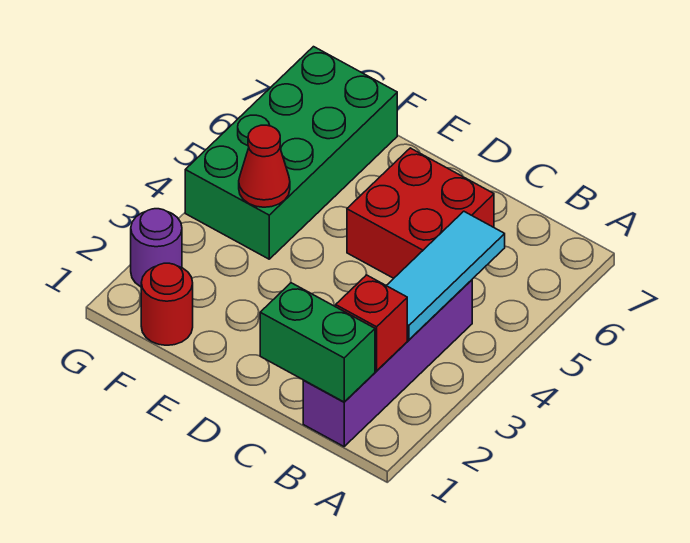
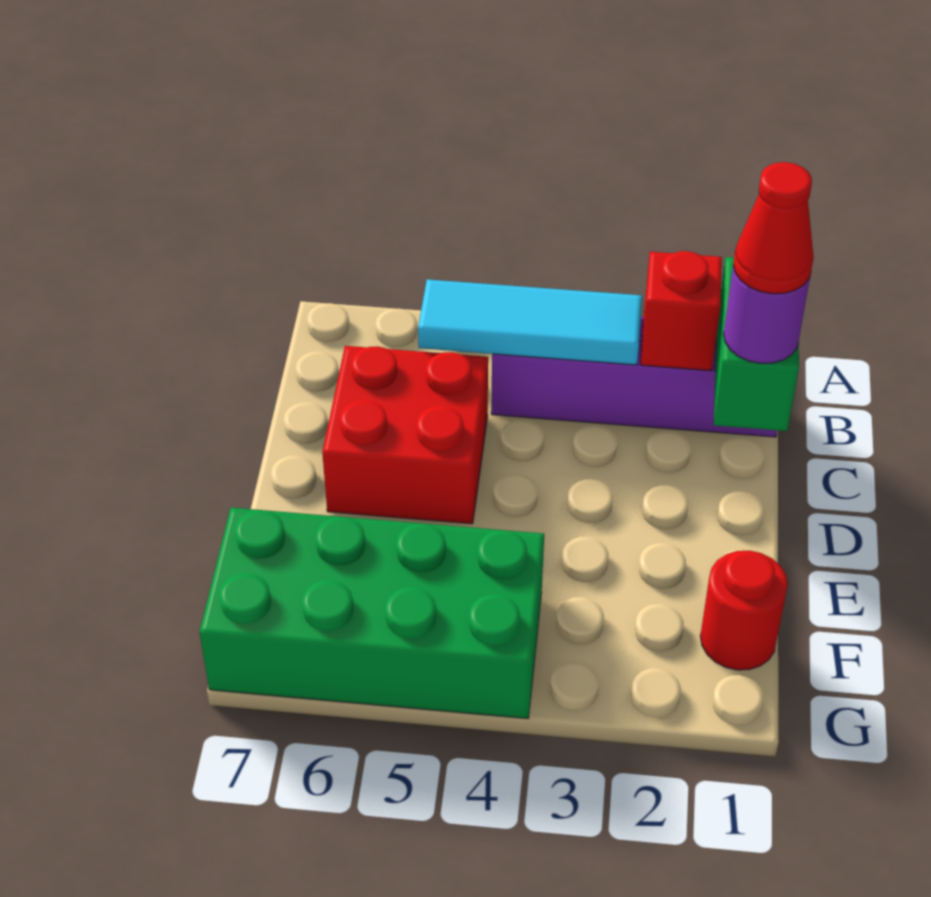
red 1x1 cone [239,125,290,207] -> red 1x1 cone moved to [733,162,814,294]
purple 1x1 round brick [131,209,182,287] -> purple 1x1 round brick moved to [724,266,811,363]

